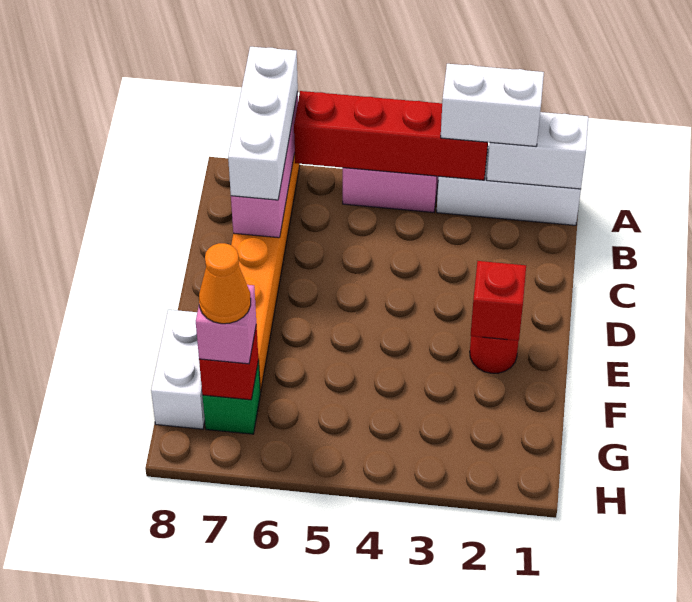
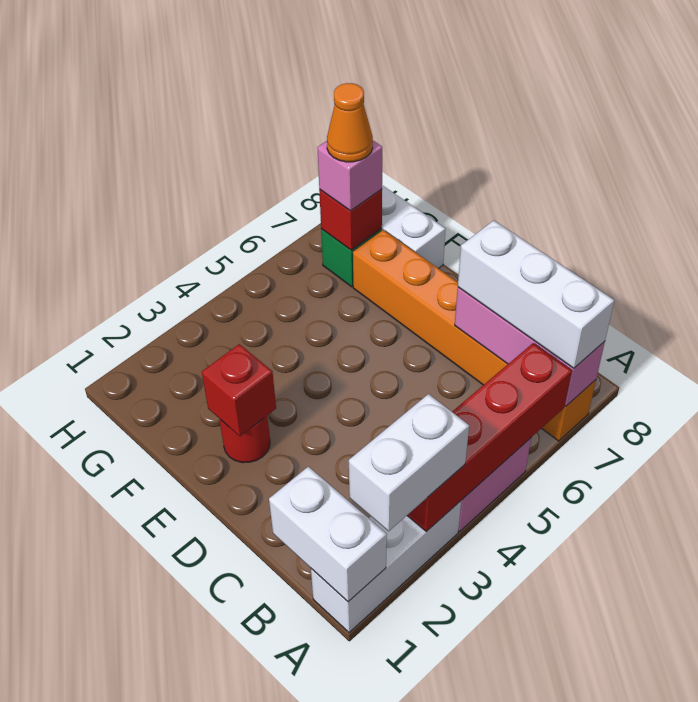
white 1x2 brick [487,112,588,189] -> white 1x2 brick turned to [269,467,387,602]

